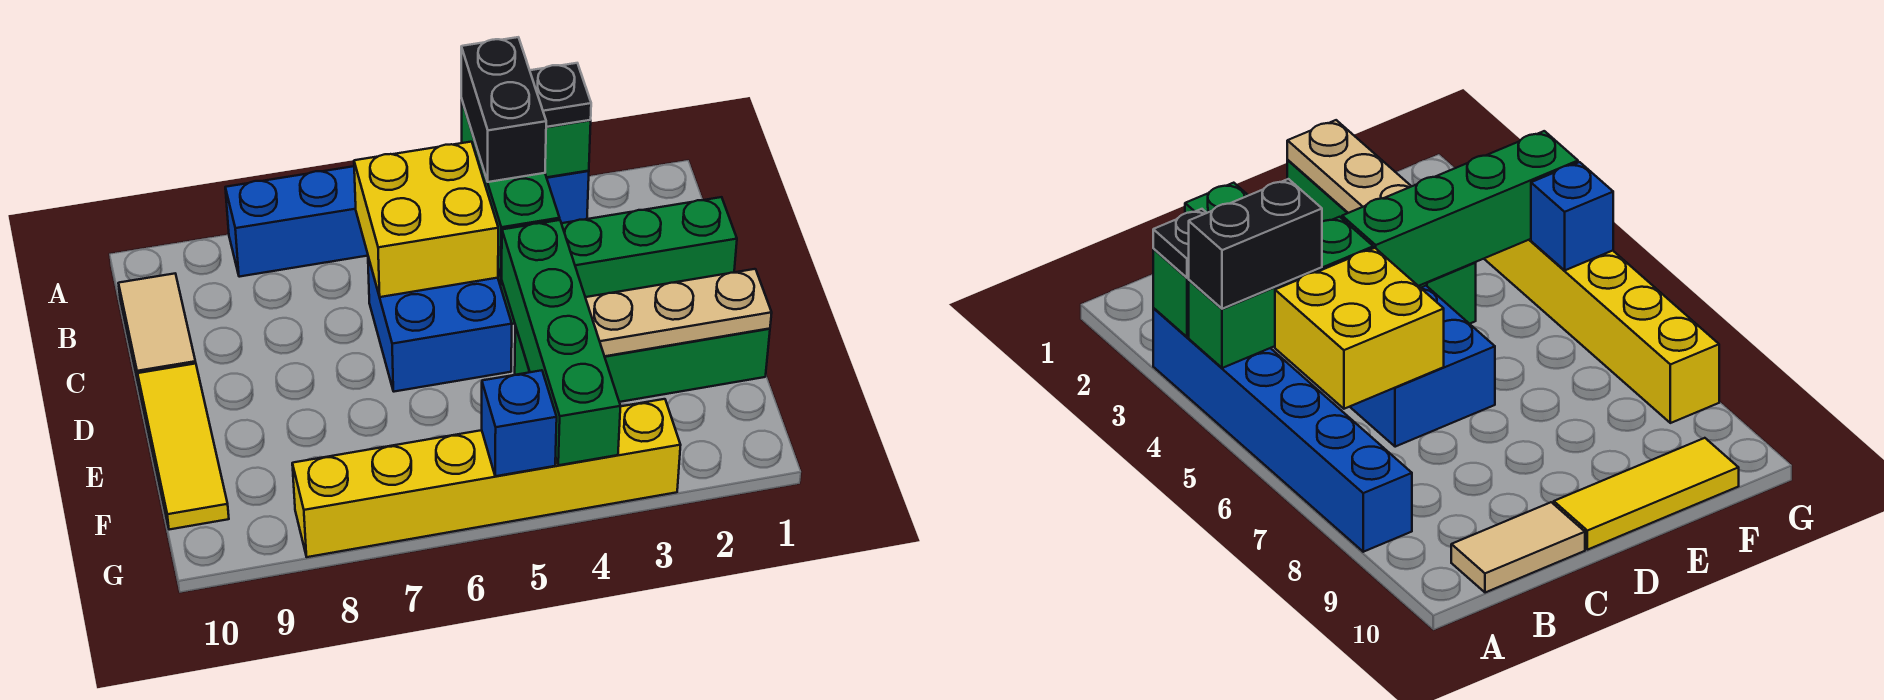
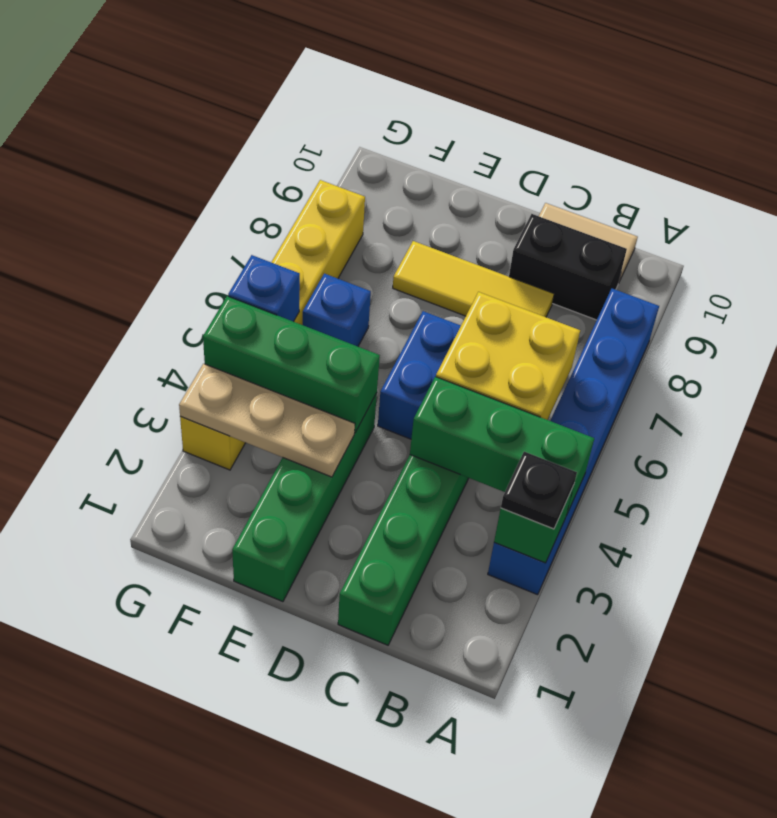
black 1x2 brick [461,37,546,182] -> black 1x2 brick moved to [509,214,627,320]
green 1x4 brick [502,220,620,465] -> green 1x3 brick [203,296,380,433]
yellow 1x3 tile [138,364,229,530] -> yellow 1x3 tile moved to [393,241,554,317]
tan 1x3 plate [585,269,772,356] -> tan 1x3 plate turned to [179,364,355,477]
none -> blue 1x1 brick [303,274,371,346]

